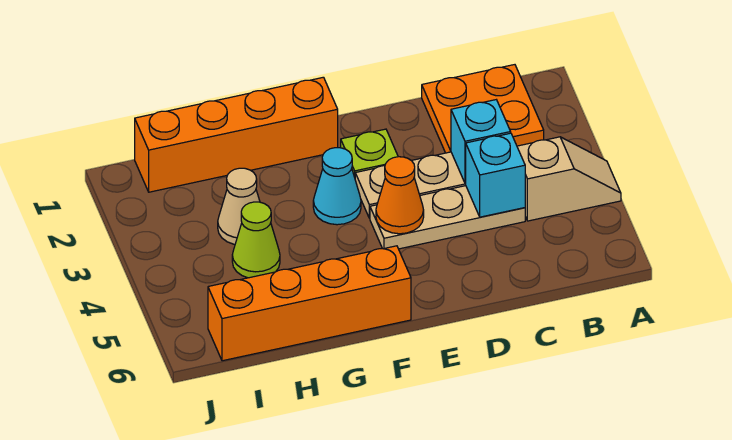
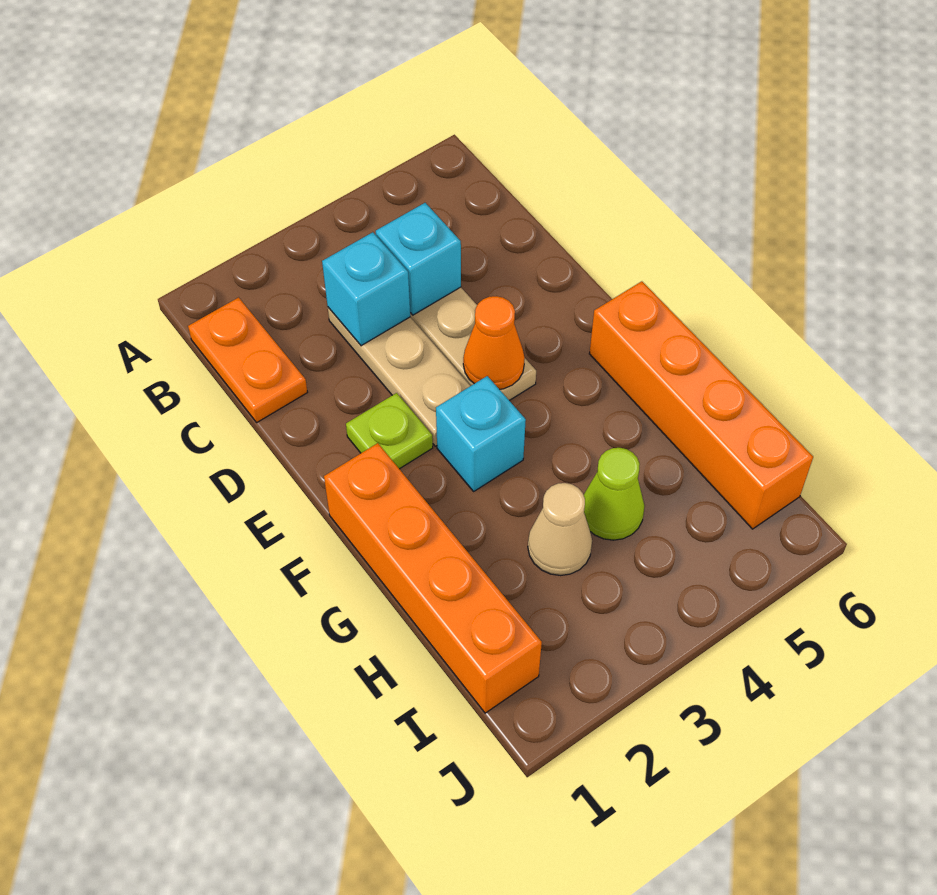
tan 1x2 slope [517,137,621,221] -> none
orange 2x2 plate [422,65,544,153] -> orange 1x2 plate [188,297,308,422]
cyan 1x1 cone [313,148,361,225] -> cyan 1x1 brick [436,376,526,491]

